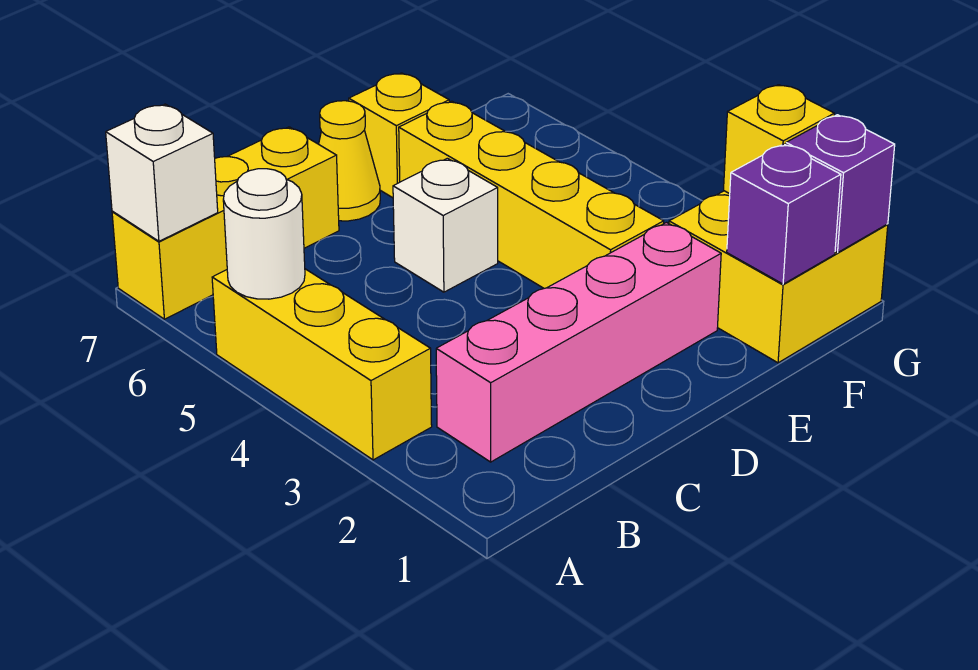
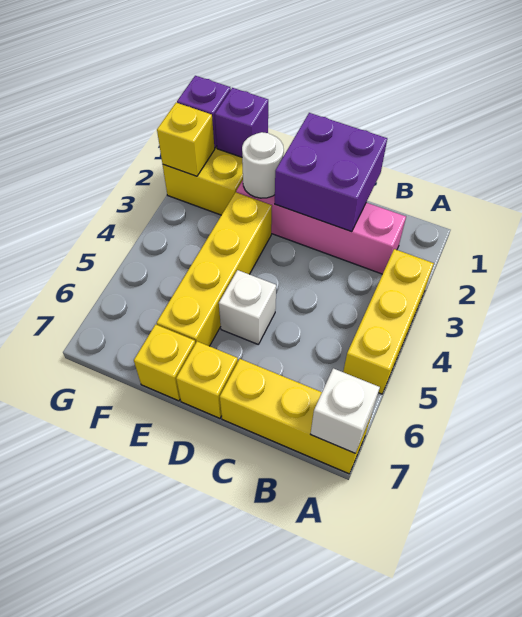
white 1x1 round brick [223,169,305,299] -> white 1x1 round brick moved to [242,132,284,198]
none -> purple 2x2 brick [275,113,387,232]
yellow 1x1 cone [319,101,380,221] -> yellow 1x1 brick [176,341,238,418]

